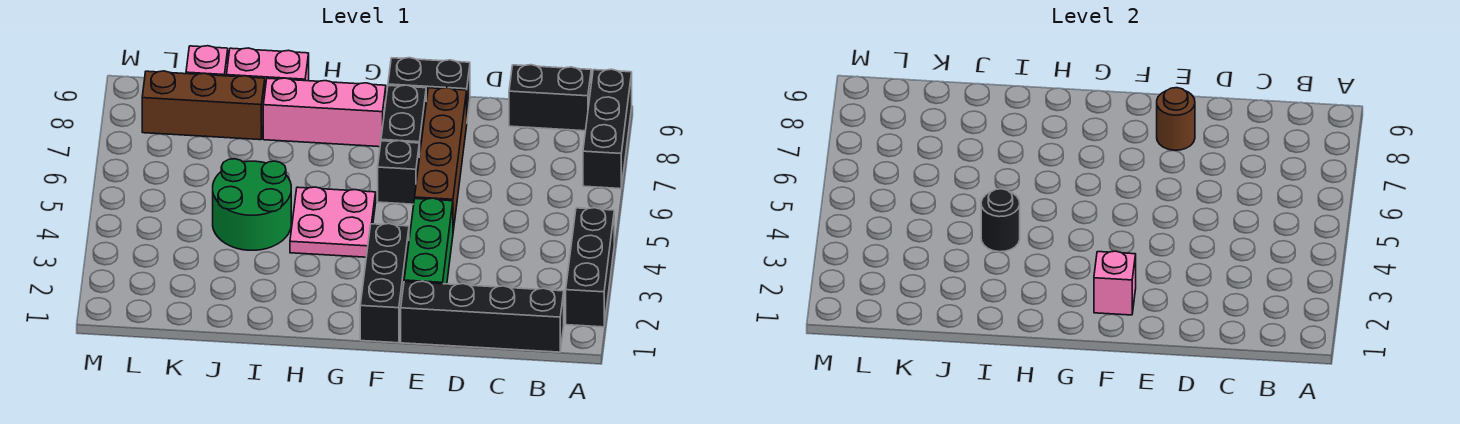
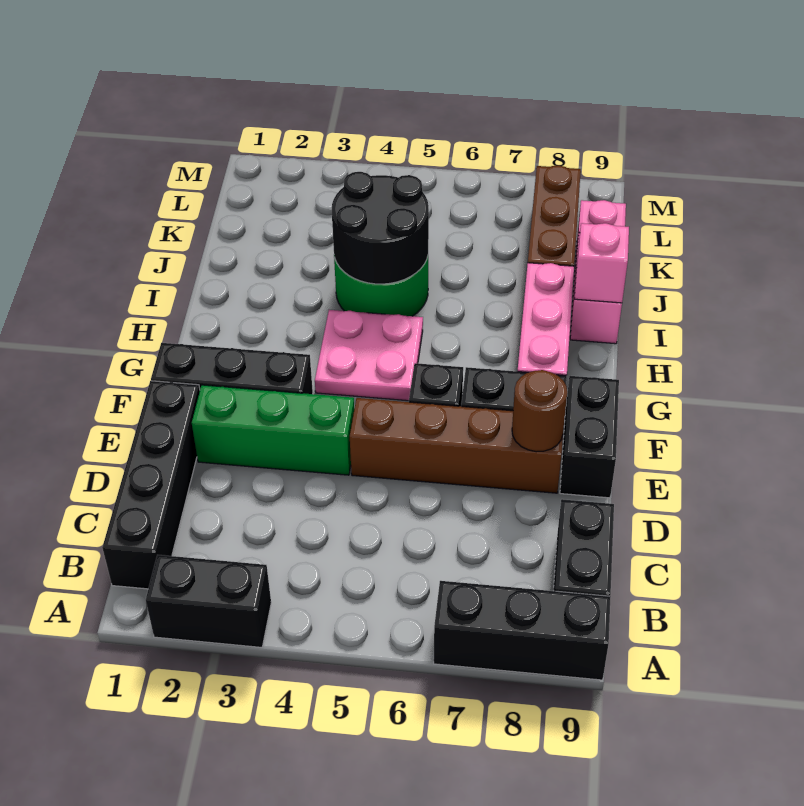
black 1x3 brick [566,208,614,327] -> black 1x2 brick [146,555,271,647]
pink 1x1 brick [1094,251,1136,315] -> pink 1x1 brick moved to [574,223,629,303]
black 1x1 round brick [981,189,1020,252] -> black 2x2 round brick [332,172,429,284]

